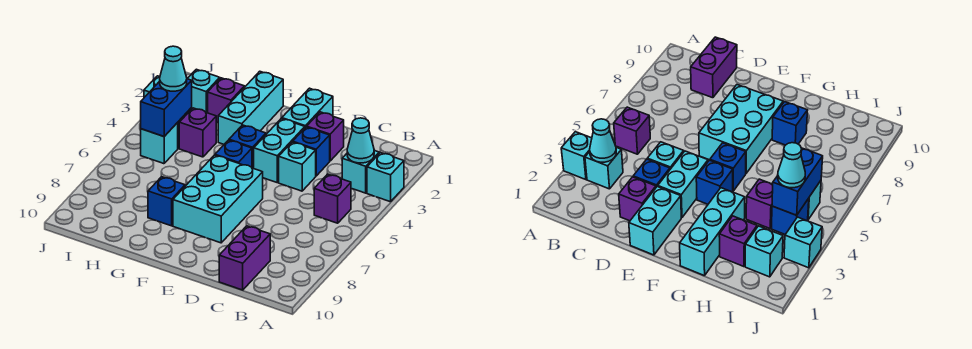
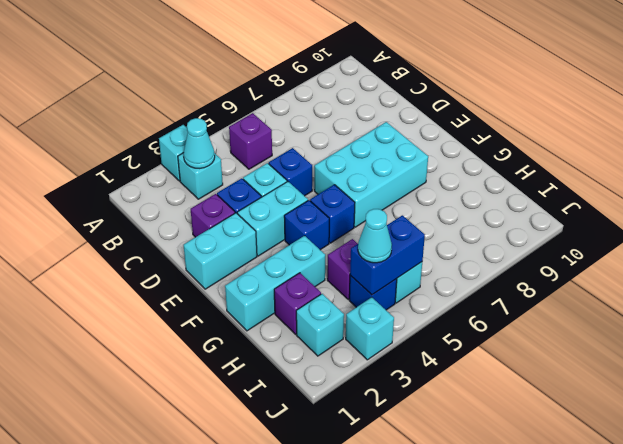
purple 1x2 brick [219,226,270,290] -> none
blue 1x1 brick [148,177,185,226] -> blue 1x1 brick moved to [269,148,312,196]

